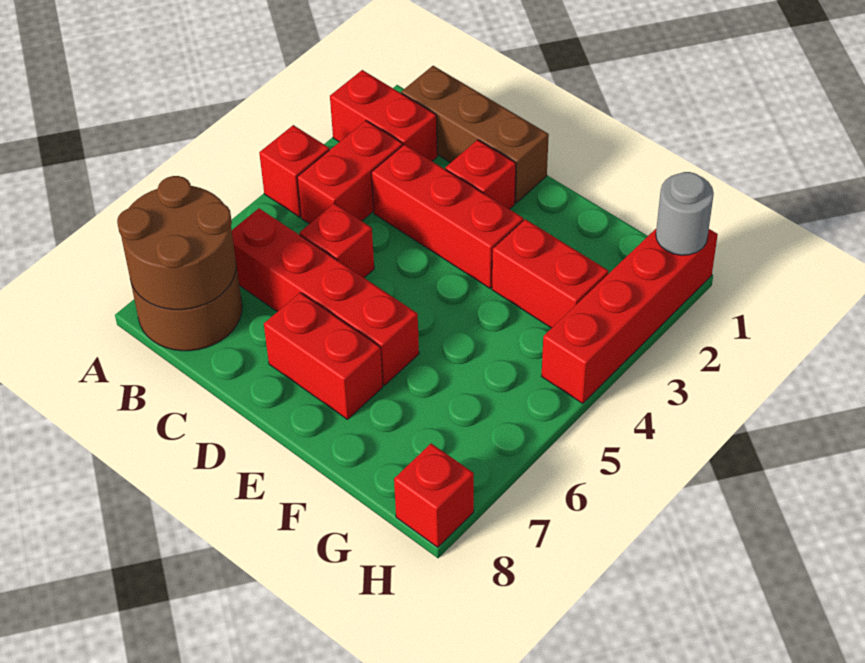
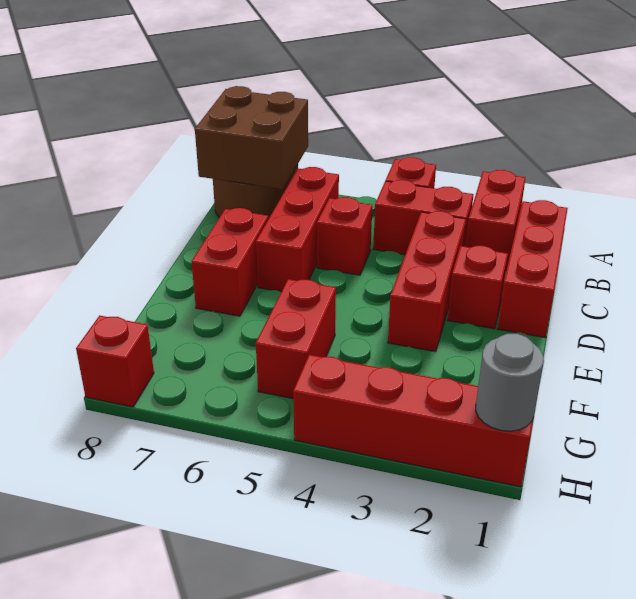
brown 2x2 round brick [117,176,236,310] -> brown 2x2 brick [195,86,308,189]
brown 1x3 brick [401,66,549,203] -> red 1x3 brick [497,200,568,338]
red 1x4 brick [232,208,419,385] -> red 1x3 brick [256,167,339,292]
red 1x2 brick [492,219,608,328] -> red 1x2 brick moved to [256,279,336,398]

